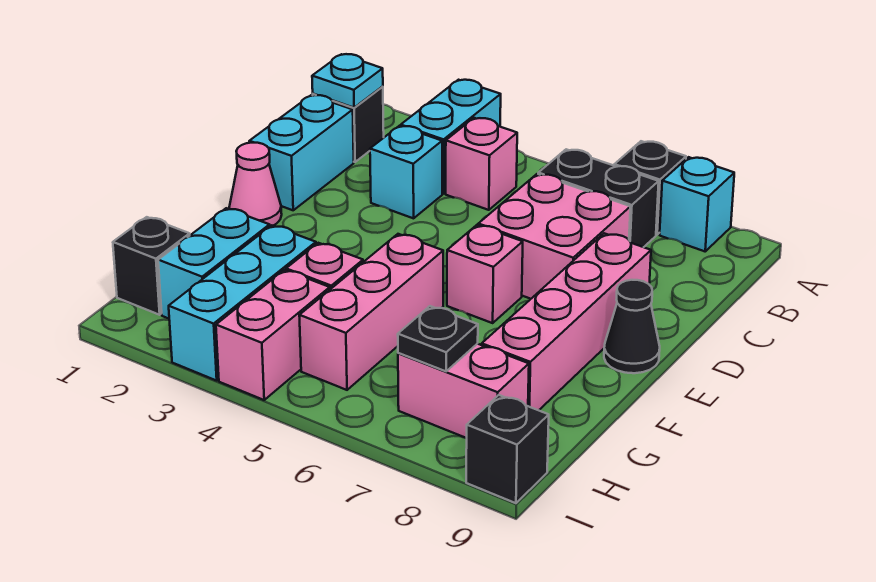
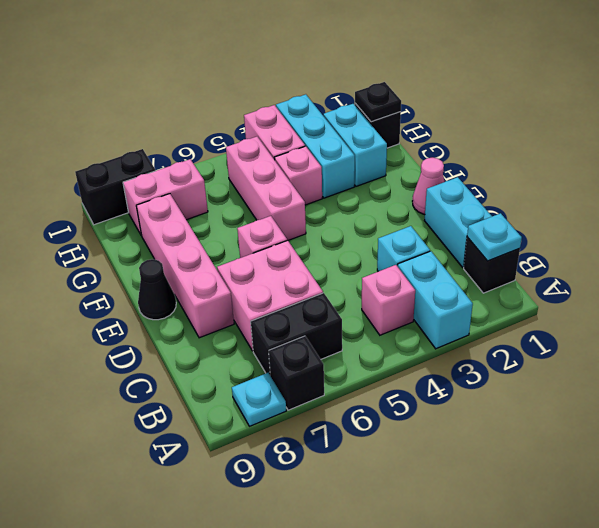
cyan 1x1 brick [660,157,734,251] -> cyan 1x1 plate [232,373,286,426]
black 1x1 plate [398,306,478,371] -> black 1x1 plate moved to [355,82,401,122]
black 1x1 brick [466,395,549,503] -> black 1x2 brick [75,149,156,225]

